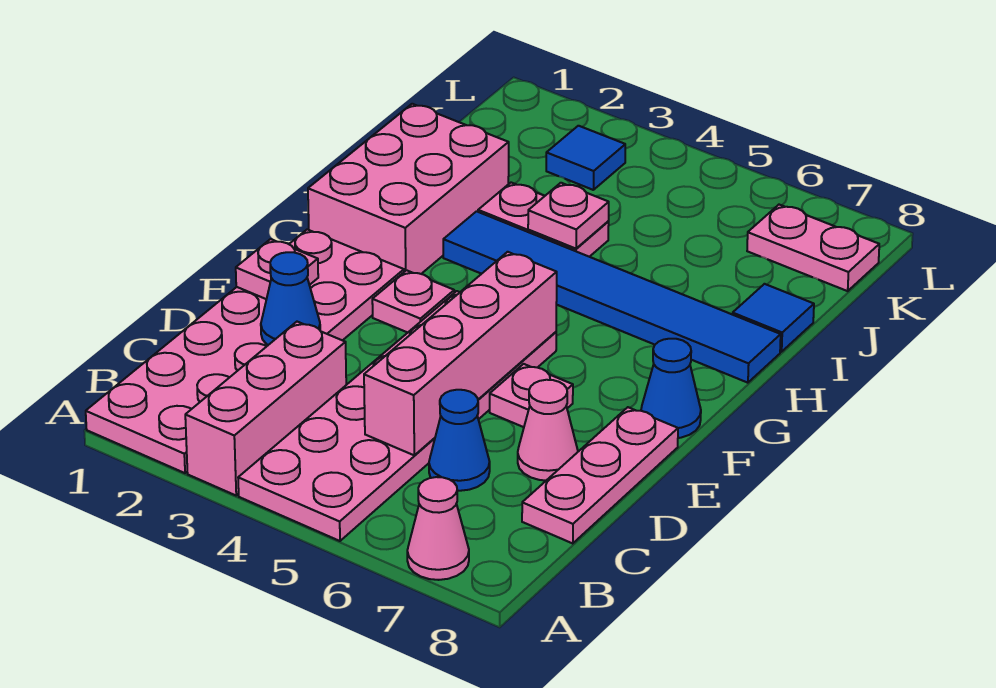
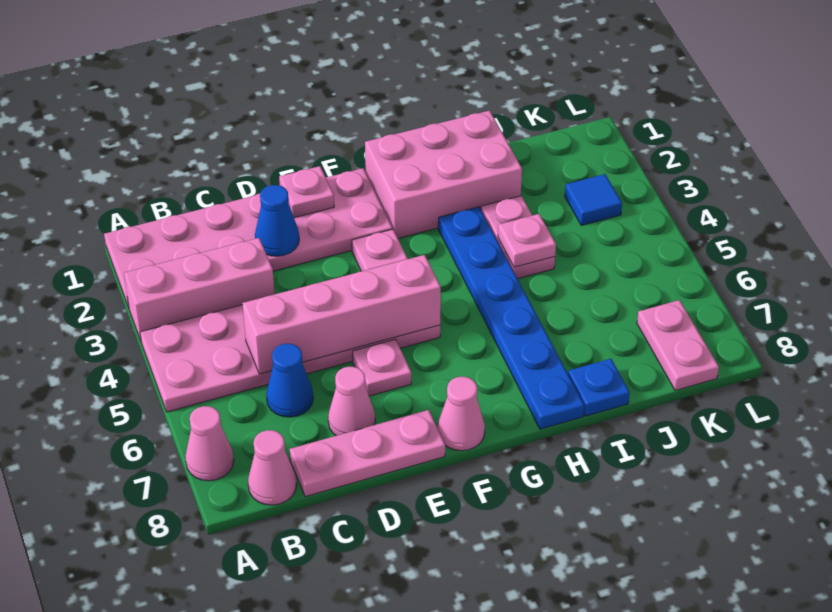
none -> pink 1x1 cone [248,430,296,505]
blue 1x1 cone [641,339,701,438] -> pink 1x1 cone [438,377,485,451]
blue 1x6 tile [443,211,781,383] -> blue 1x6 plate [438,207,584,429]
blue 1x1 tile [733,284,814,352] -> blue 1x1 plate [568,359,630,416]

